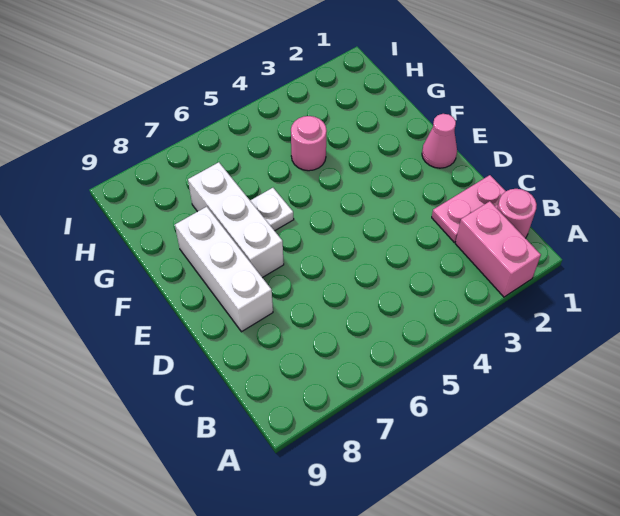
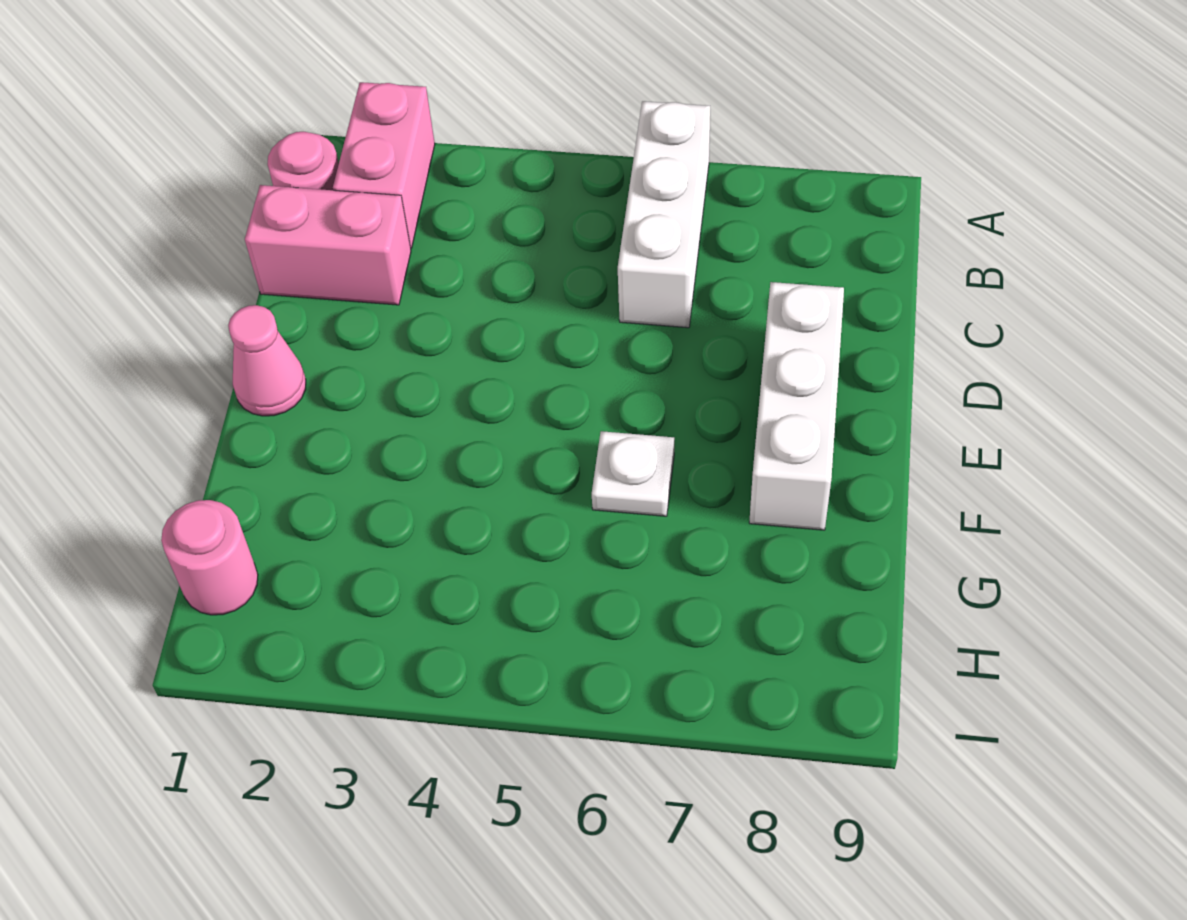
pink 1x2 plate [432,175,506,242] -> pink 1x2 brick [245,185,411,305]
white 1x3 brick [188,162,284,278] -> white 1x3 brick moved to [618,101,710,328]
pink 1x1 round brick [291,116,327,171] -> pink 1x1 round brick moved to [161,500,258,615]

